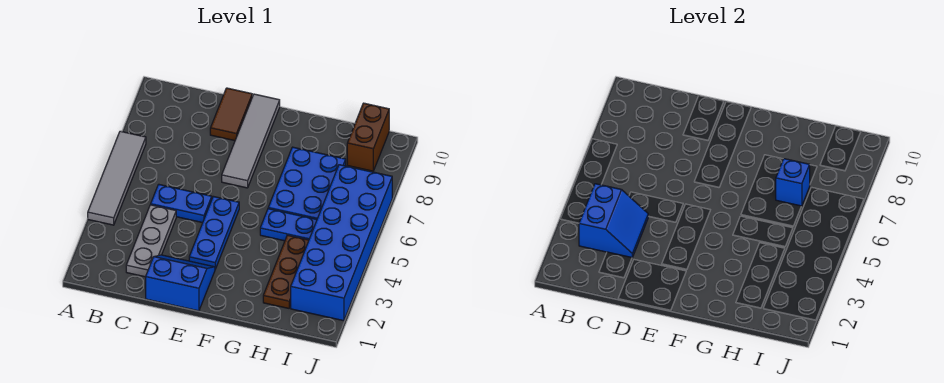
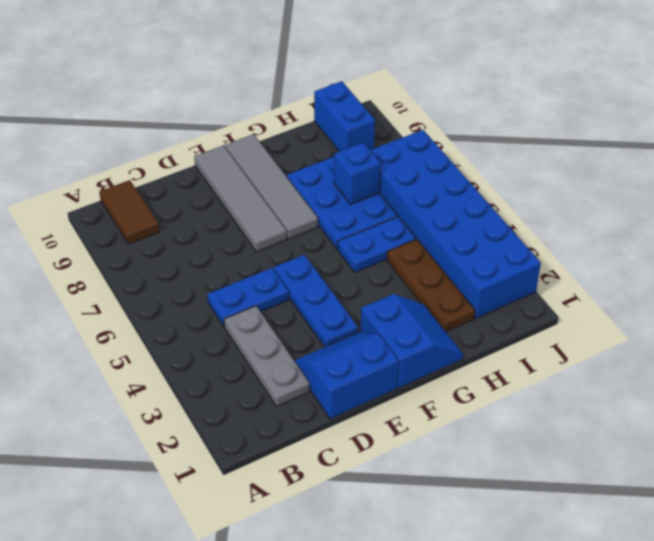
grey 1x4 tile [88,131,146,225] -> grey 1x4 tile moved to [225,134,318,239]
blue 2x2 slope [579,184,649,257] -> blue 2x2 slope moved to [360,294,463,388]
brown 1x2 tile [210,88,252,141] -> brown 1x2 tile moved to [99,180,159,244]
brown 1x2 brick [347,103,389,171] -> blue 1x2 brick [314,81,375,152]

